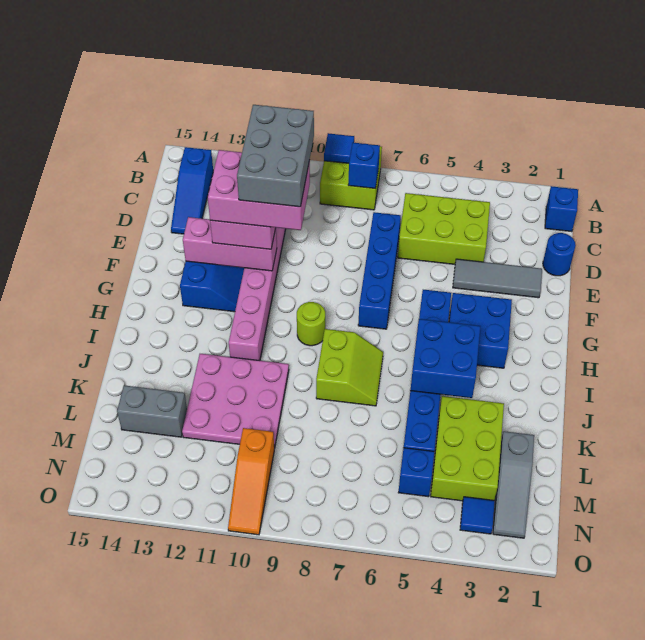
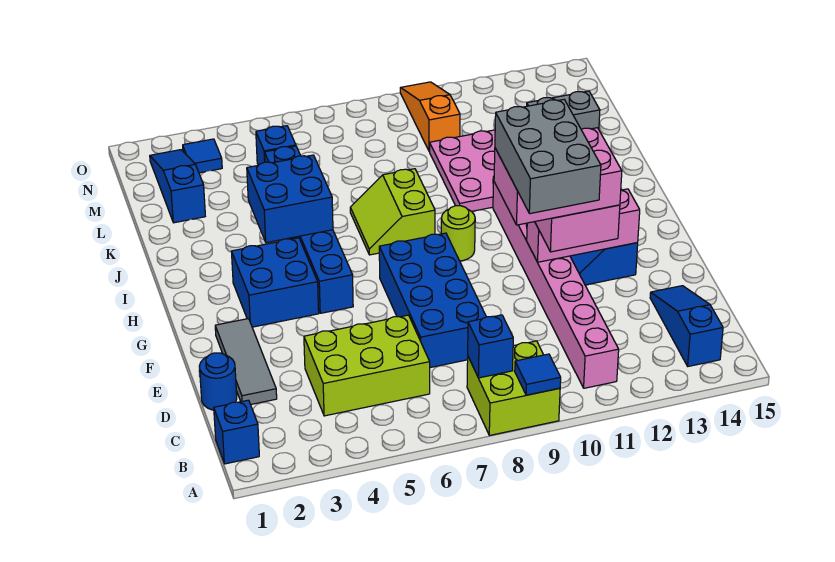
blue 1x4 brick [358,212,401,329] -> blue 2x4 brick [379,233,486,368]
grey 1x3 tile [453,259,542,298] -> grey 1x3 tile turned to [215,319,277,405]
lime 2x3 brick [431,396,504,501] -> none
grey 1x3 slope [493,431,534,538] -> blue 1x3 slope [150,150,205,223]

